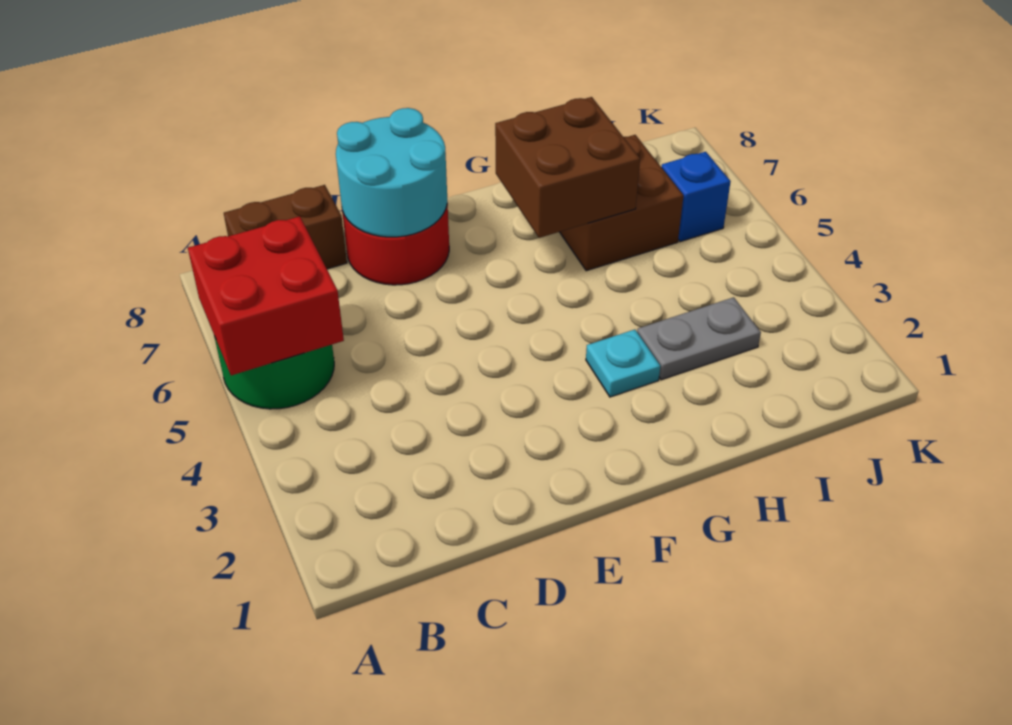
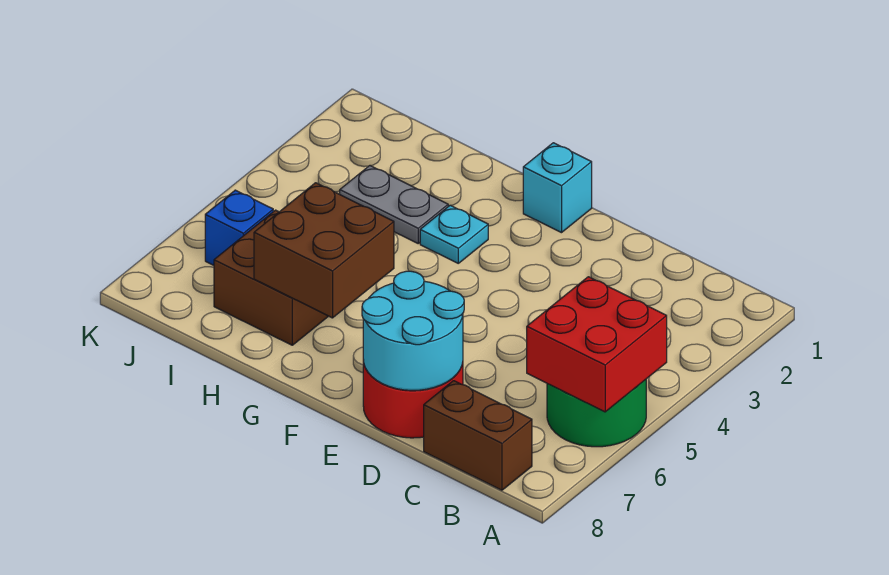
none -> cyan 1x1 brick [523,143,592,233]

